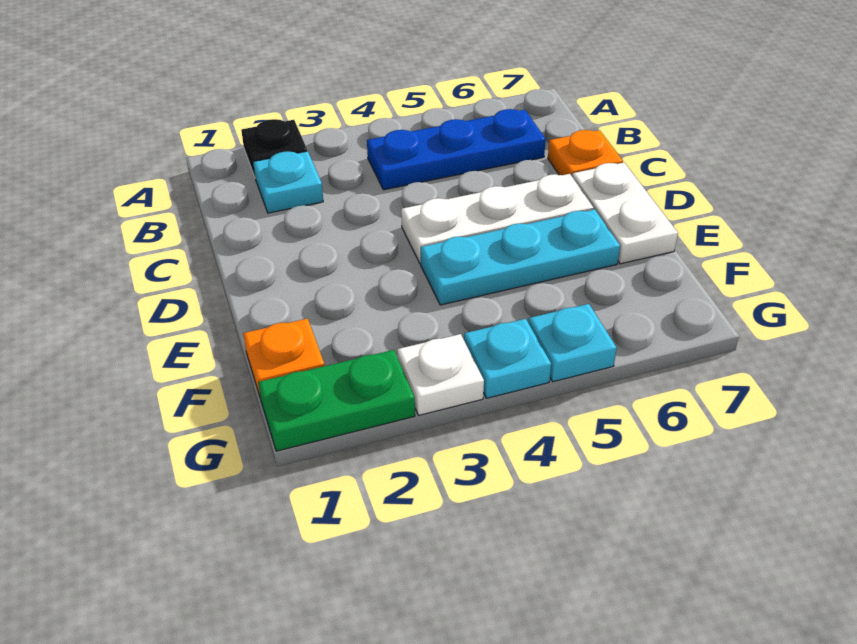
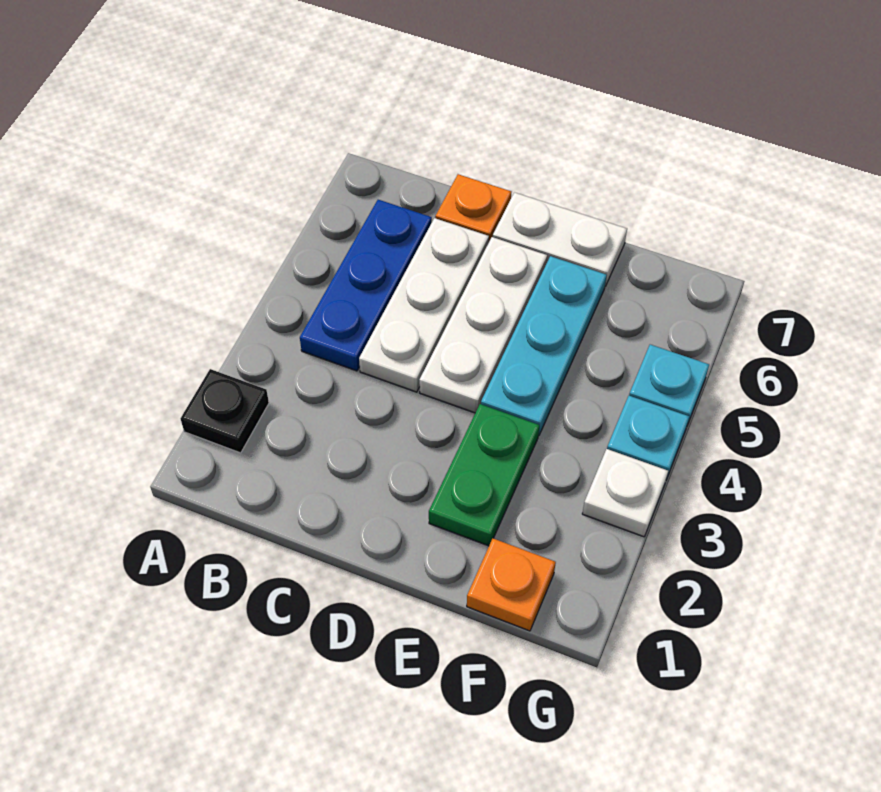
cyan 1x1 plate [253,151,323,213] -> none
none -> white 1x3 plate [359,218,489,392]
green 1x2 plate [258,350,415,451] -> green 1x2 plate moved to [429,404,539,546]

